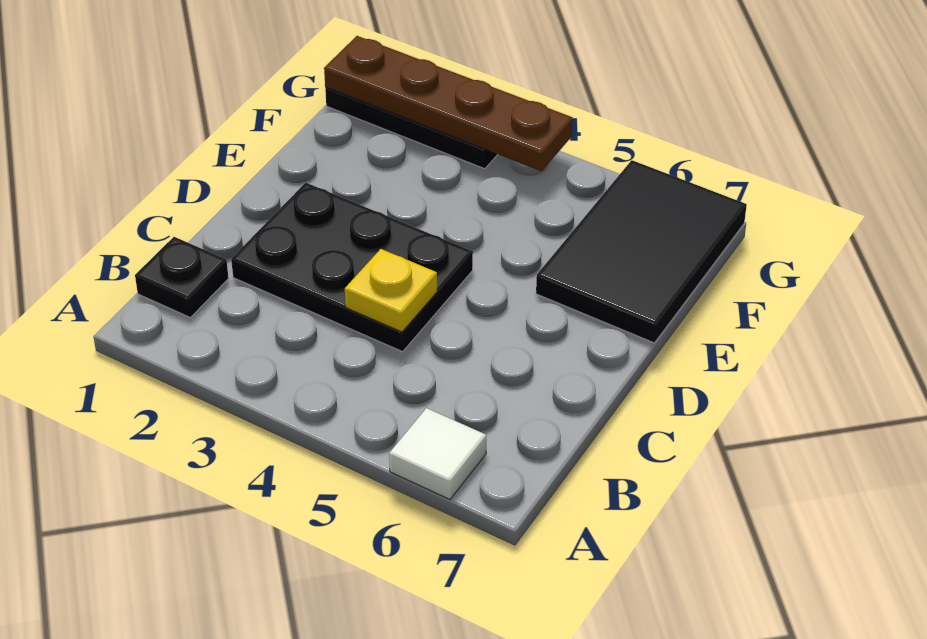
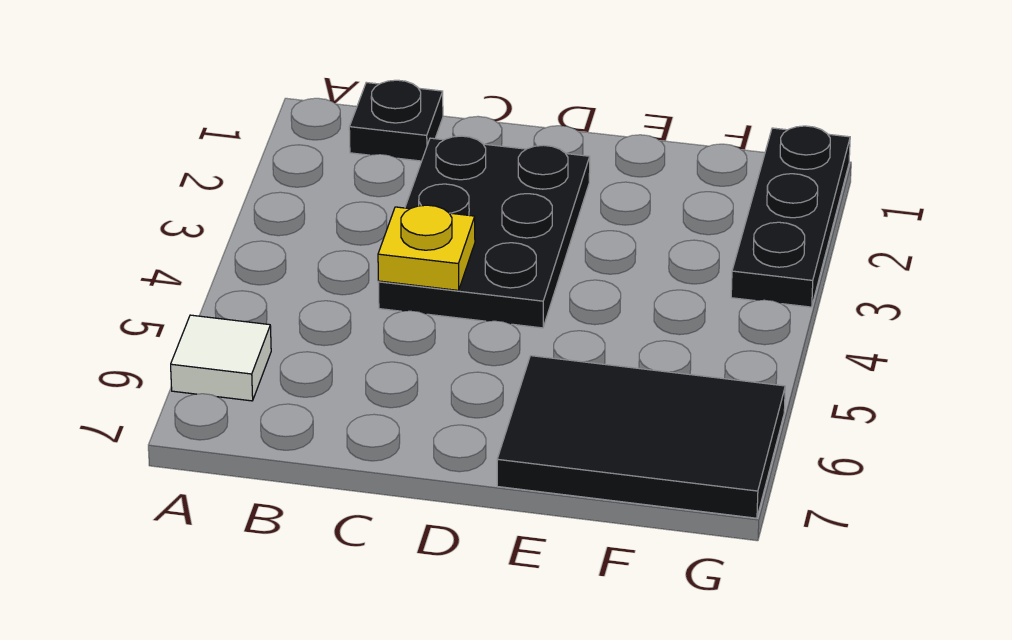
brown 1x4 plate [324,36,573,171] -> none

